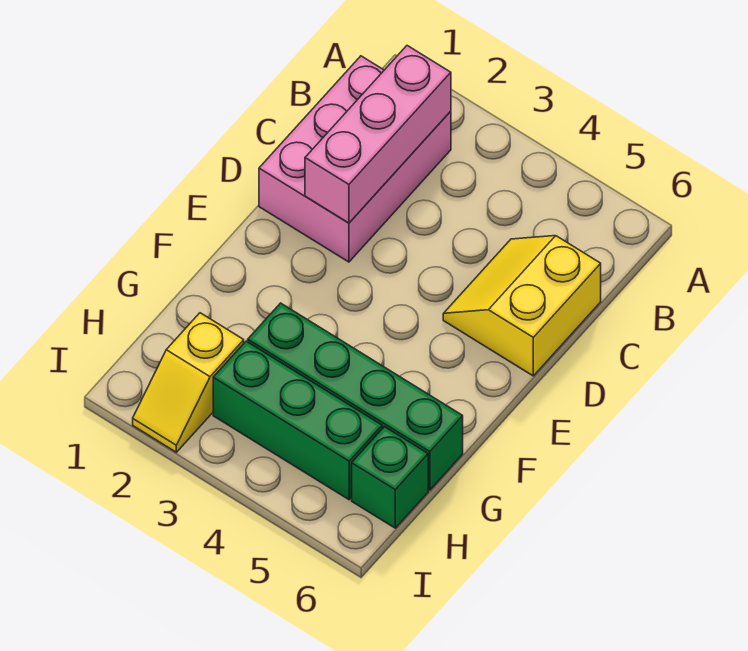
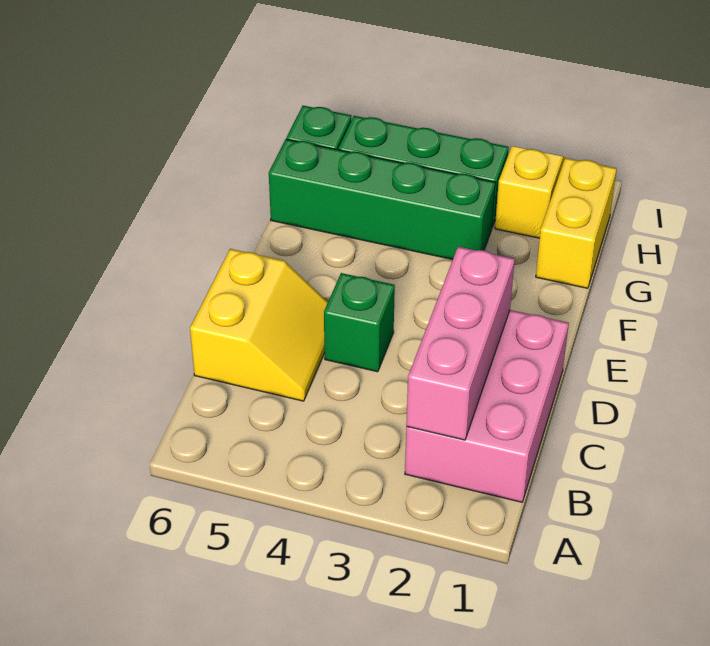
none -> green 1x1 brick [324,273,395,372]
none -> yellow 1x2 brick [536,158,617,288]

